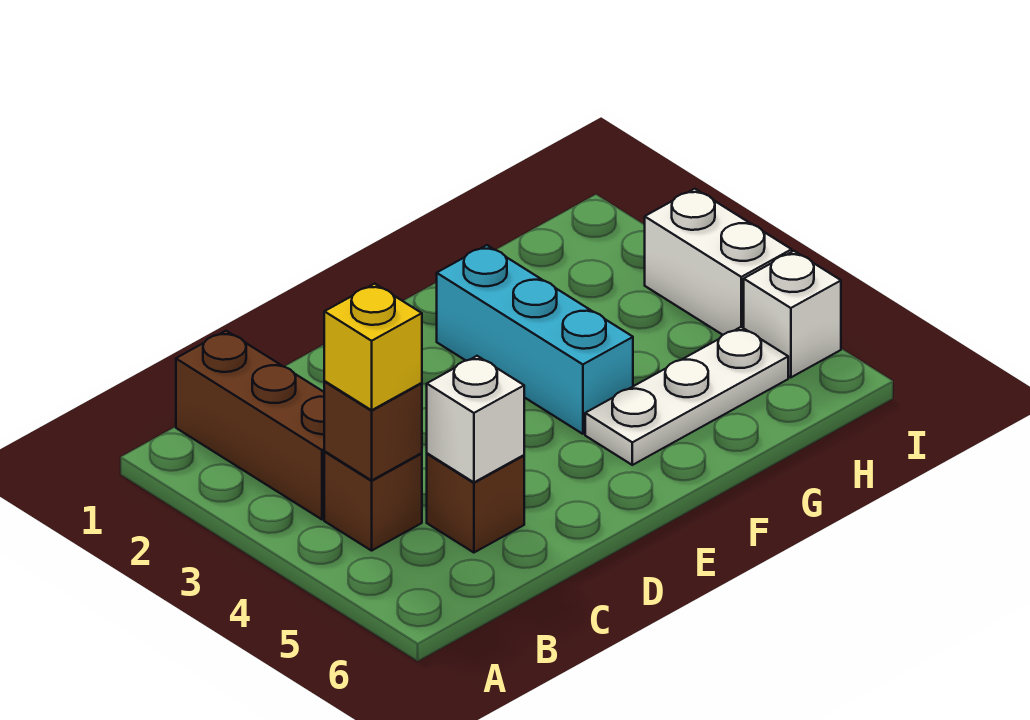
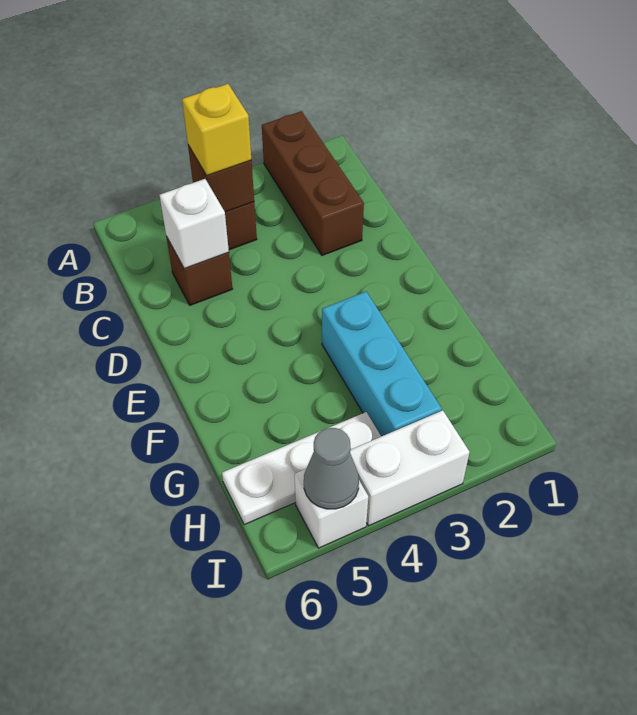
brown 1x3 brick [176,331,325,520] -> brown 1x3 brick turned to [262,111,364,255]
cyan 1x3 brick [437,245,633,434] -> cyan 1x3 brick turned to [322,292,442,436]
white 1x3 plate [585,327,788,465] -> white 1x3 plate turned to [222,412,381,525]
none -> grey 1x1 cone [304,428,359,509]

